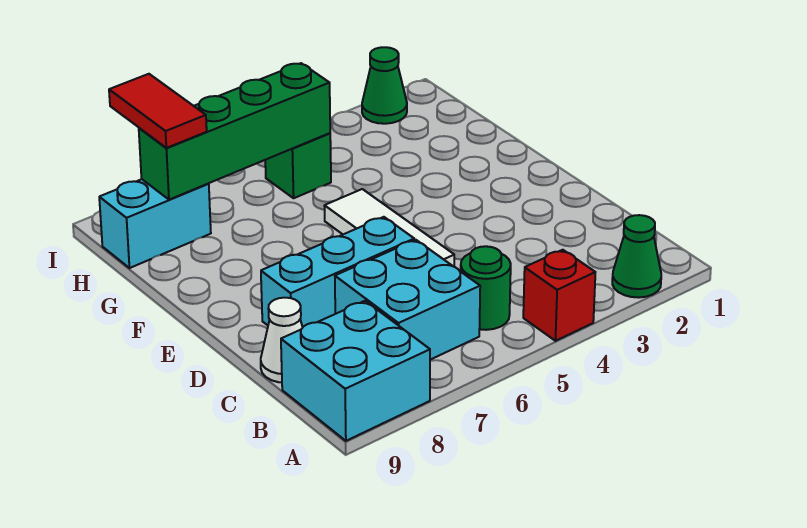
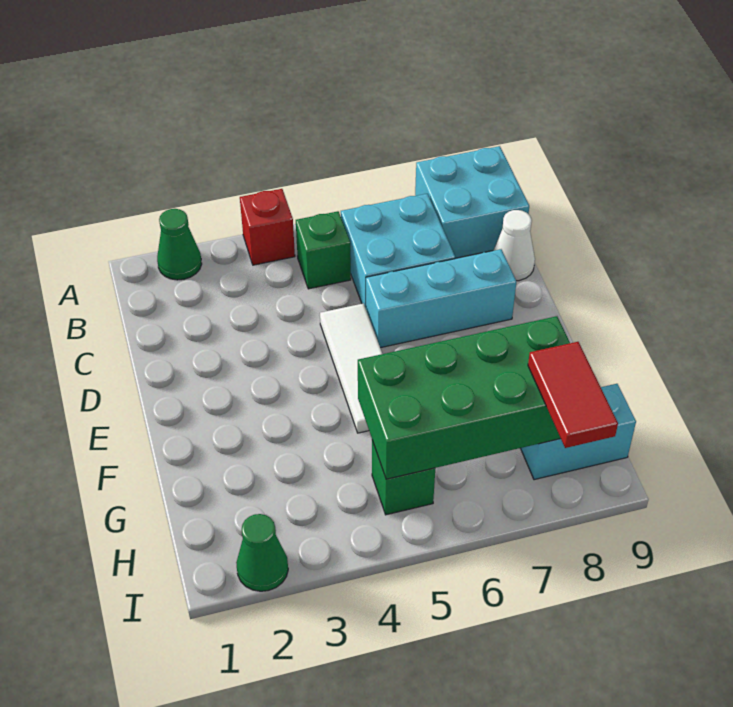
green 1x1 round brick [461,246,511,330] -> green 1x1 brick [296,211,351,289]
green 1x4 brick [139,63,330,200] -> green 2x4 brick [358,316,570,479]

